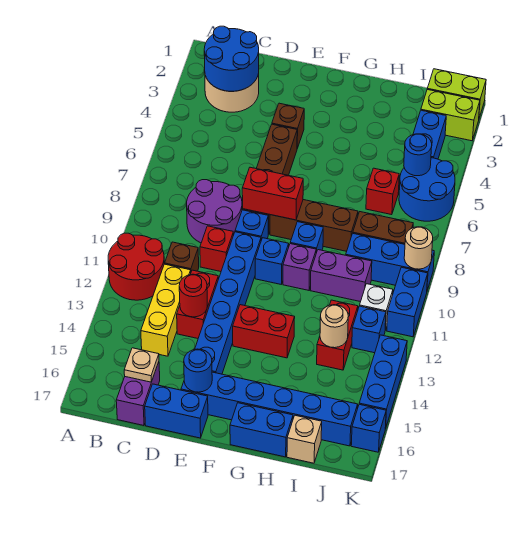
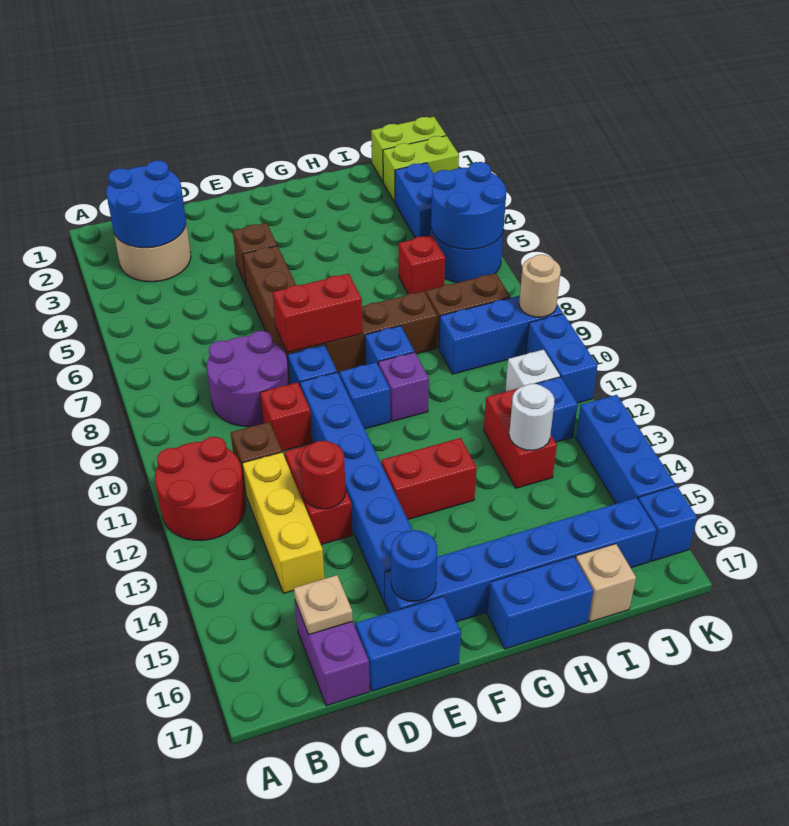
purple 1x2 brick [310,250,372,302] -> none
tan 1x1 round brick [320,305,348,348] -> white 1x1 round brick [509,384,555,450]
blue 1x1 round brick [404,134,432,176] -> blue 2x2 round brick [431,162,506,249]

